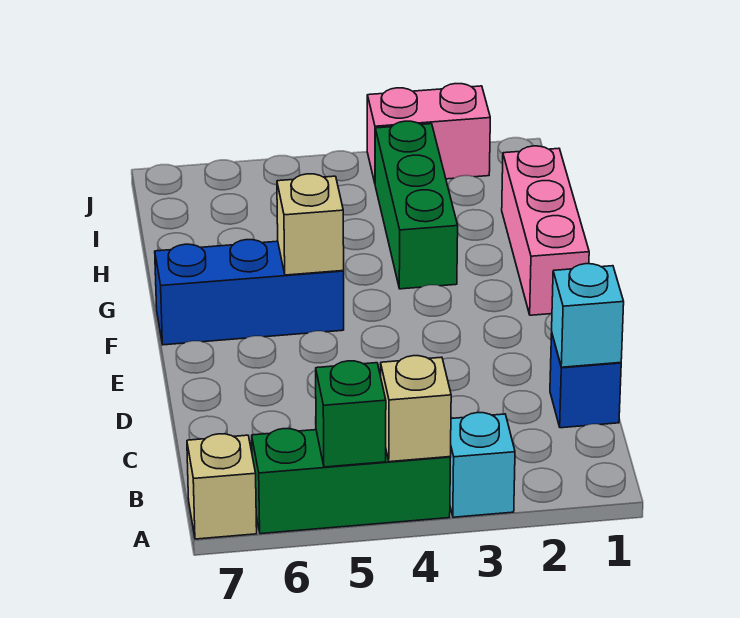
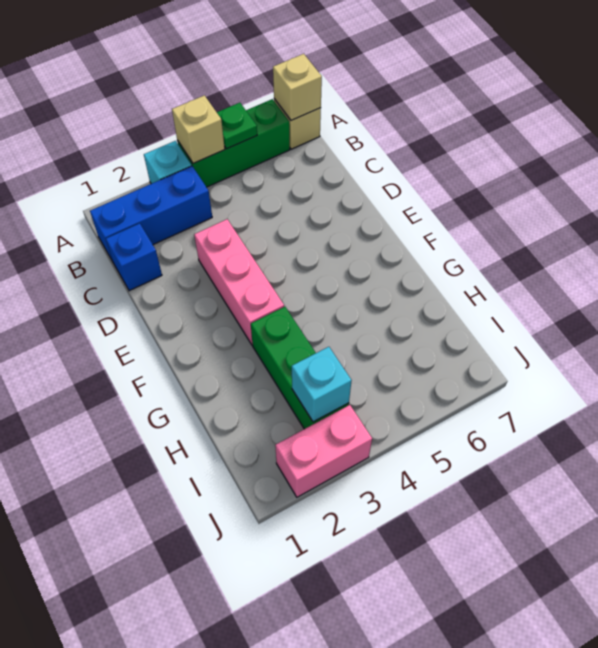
green 1x1 brick [316,361,386,467] -> green 1x1 plate [217,103,257,149]
cyan 1x1 brick [552,264,624,367] -> cyan 1x1 brick moved to [292,347,352,422]
pink 1x3 brick [502,146,589,315] -> pink 1x3 brick moved to [194,219,284,345]
blue 1x3 brick [155,240,344,345] -> blue 1x3 brick moved to [90,166,212,261]
tan 1x1 brick [277,174,344,275] -> tan 1x1 brick moved to [273,54,322,121]

